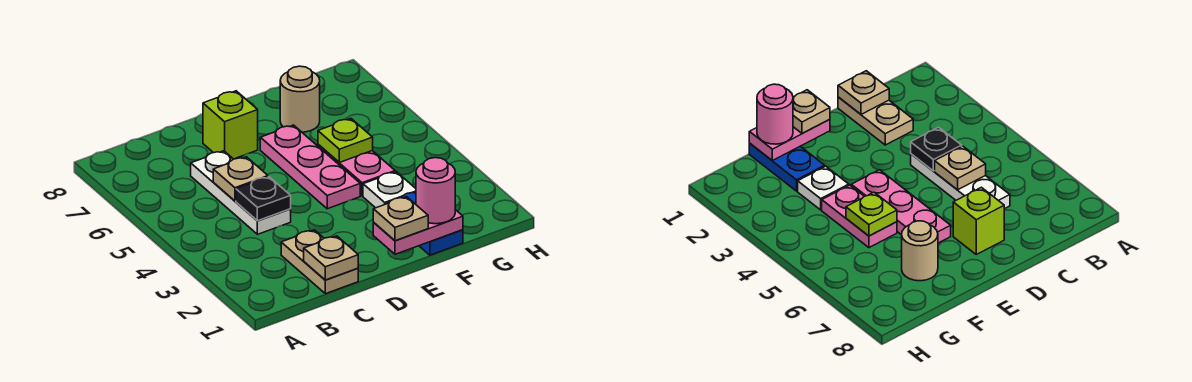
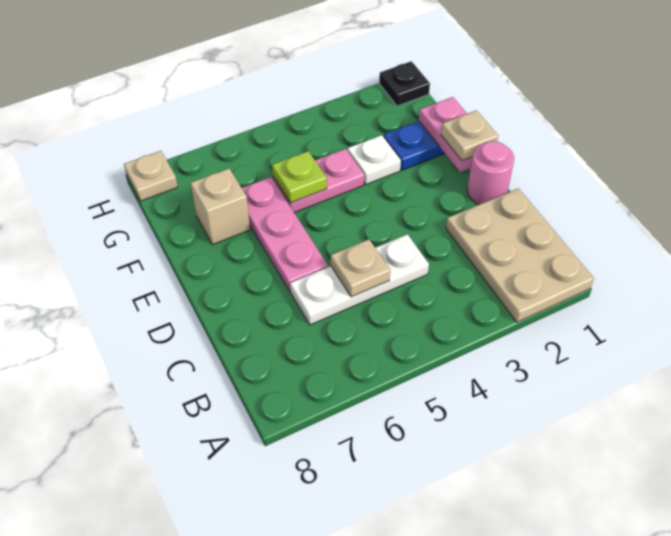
tan 1x2 plate [281,230,358,294] -> tan 2x3 plate [446,189,594,322]
tan 1x1 plate [304,236,358,280] -> tan 1x1 plate moved to [124,151,178,201]
black 1x1 plate [236,177,291,221] -> black 1x1 plate moved to [379,61,430,106]
lime 1x1 brick [203,91,258,159] -> none
pink 1x3 plate [260,125,360,209] -> pink 1x3 plate turned to [242,177,328,291]
pink 1x1 round brick [416,158,455,224] -> pink 1x1 round brick moved to [467,141,514,204]
tan 1x1 round brick [280,66,320,132] -> tan 1x1 brick [191,169,250,245]

